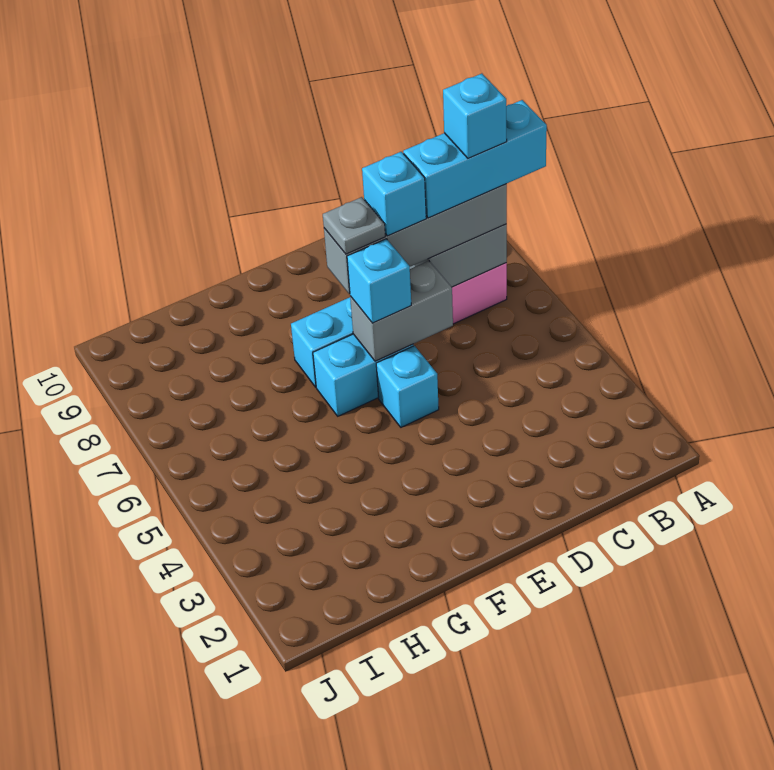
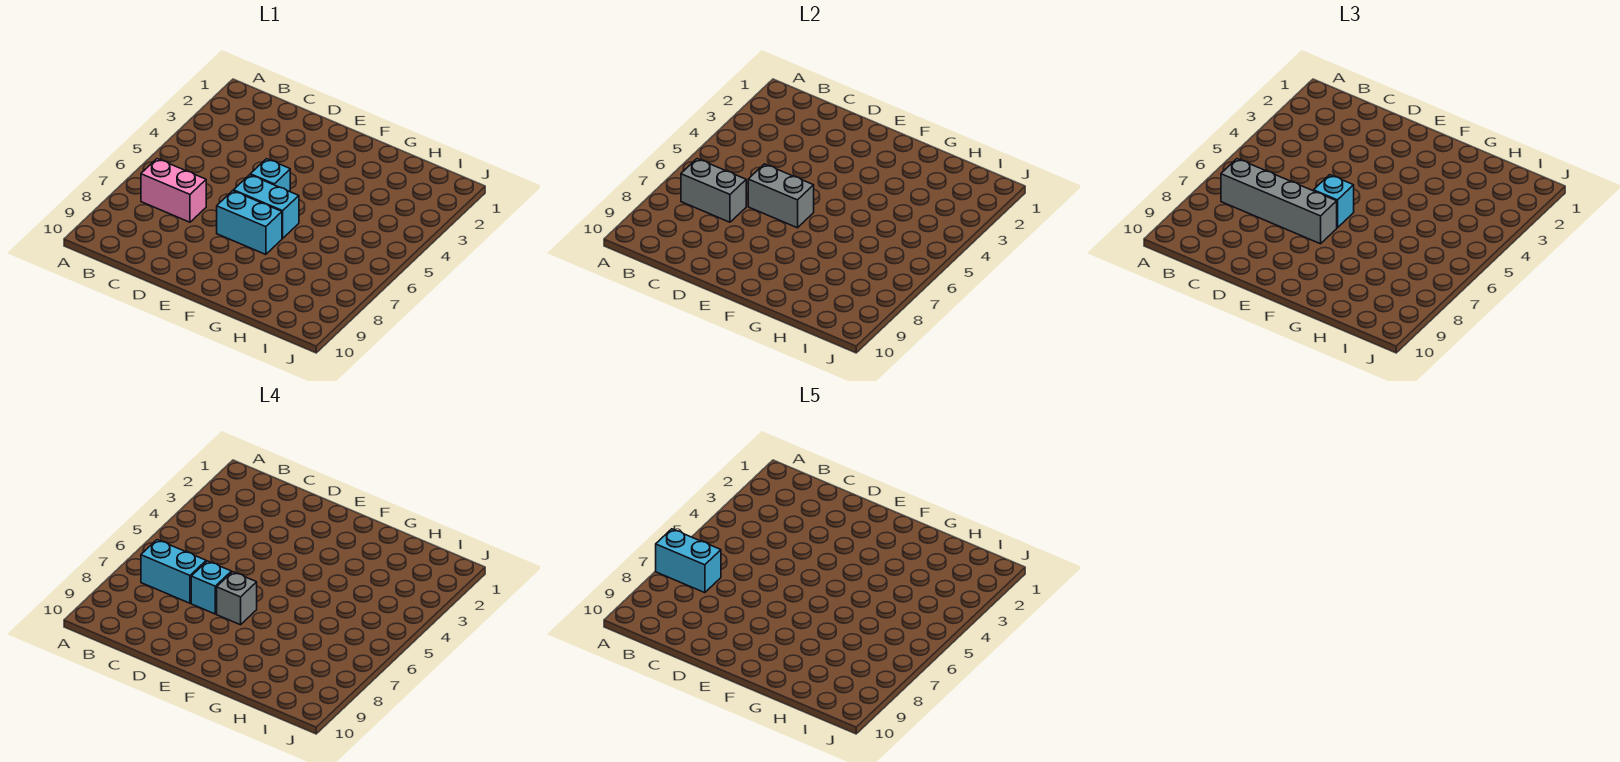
cyan 1x3 brick [403,100,547,218] -> cyan 1x2 brick [141,540,206,603]
cyan 1x1 brick [443,74,507,158] -> cyan 1x2 brick [656,529,721,593]
grey 1x1 plate [323,197,385,254] -> grey 1x1 brick [217,572,257,625]

